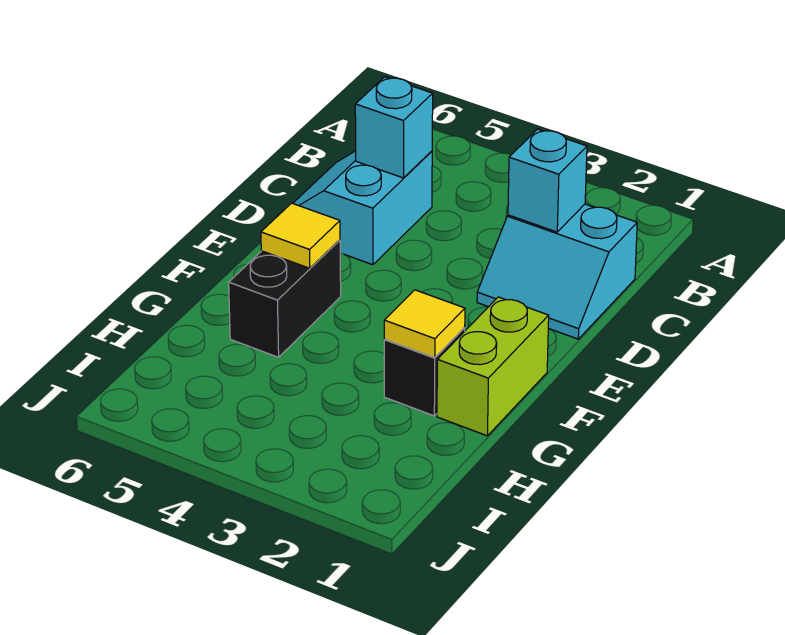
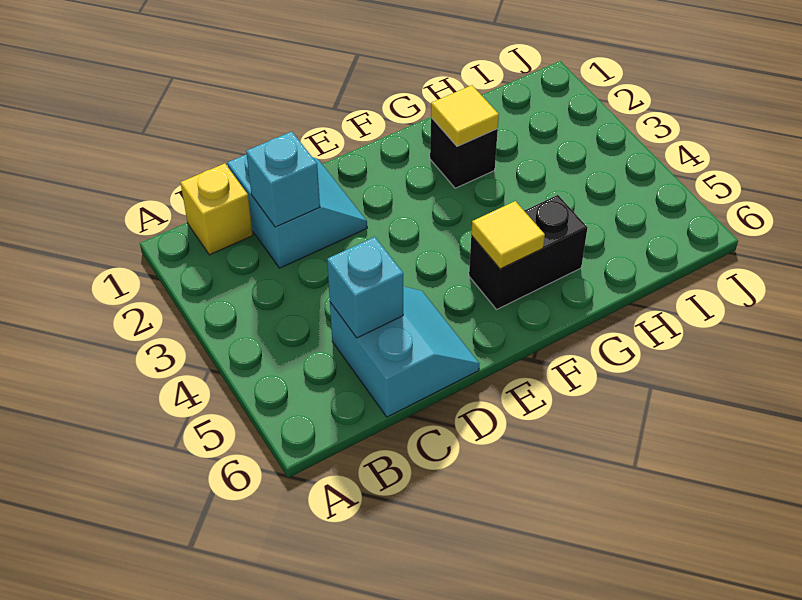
none -> yellow 1x1 brick [180,163,253,255]
cyan 2x2 slope [293,151,432,265] -> cyan 2x2 slope turned to [330,286,479,417]
lime 1x2 brick [437,297,549,436] -> none

